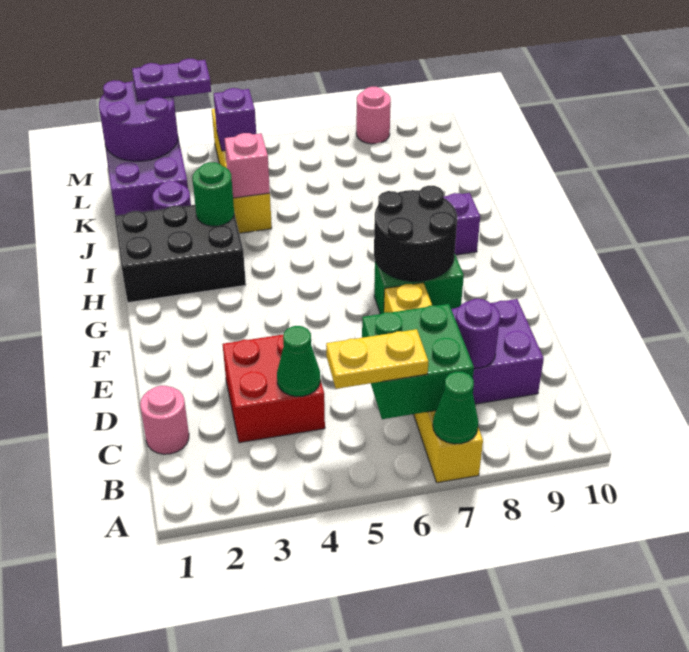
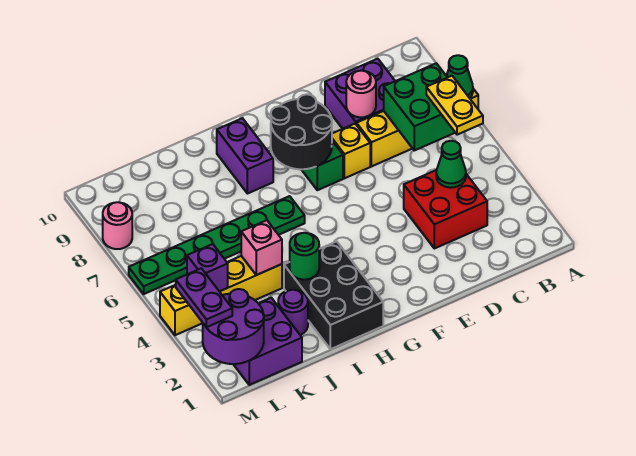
pink 1x1 round brick [140,386,189,454] -> pink 1x1 round brick moved to [346,71,376,117]
purple 1x1 round brick [456,299,500,368] -> none
none -> green 1x6 plate [129,196,305,294]

